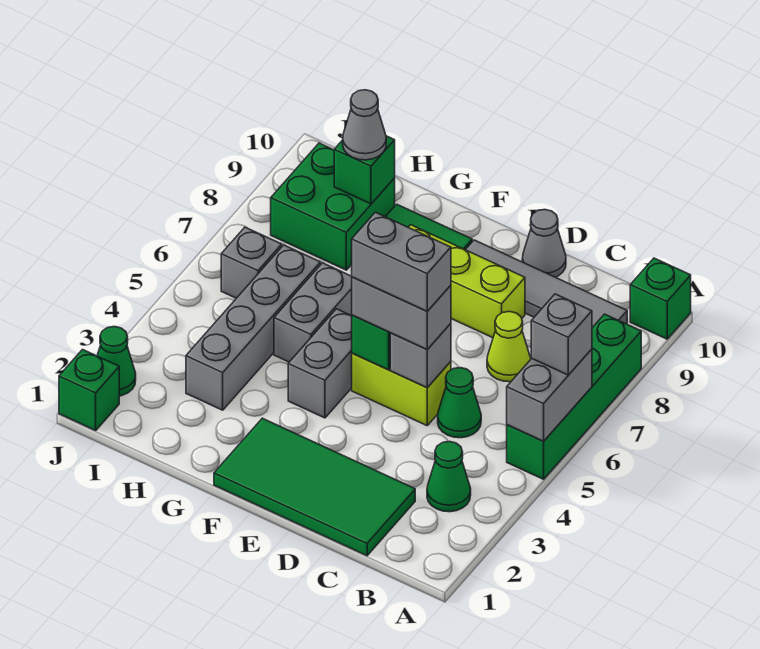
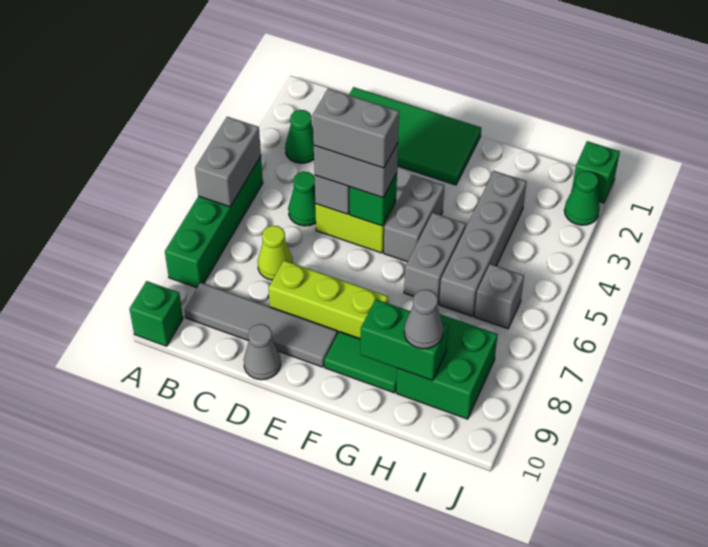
grey 1x1 brick [531,294,592,375] -> none
green 1x1 brick [334,136,395,204] -> green 1x2 brick [360,299,449,381]

